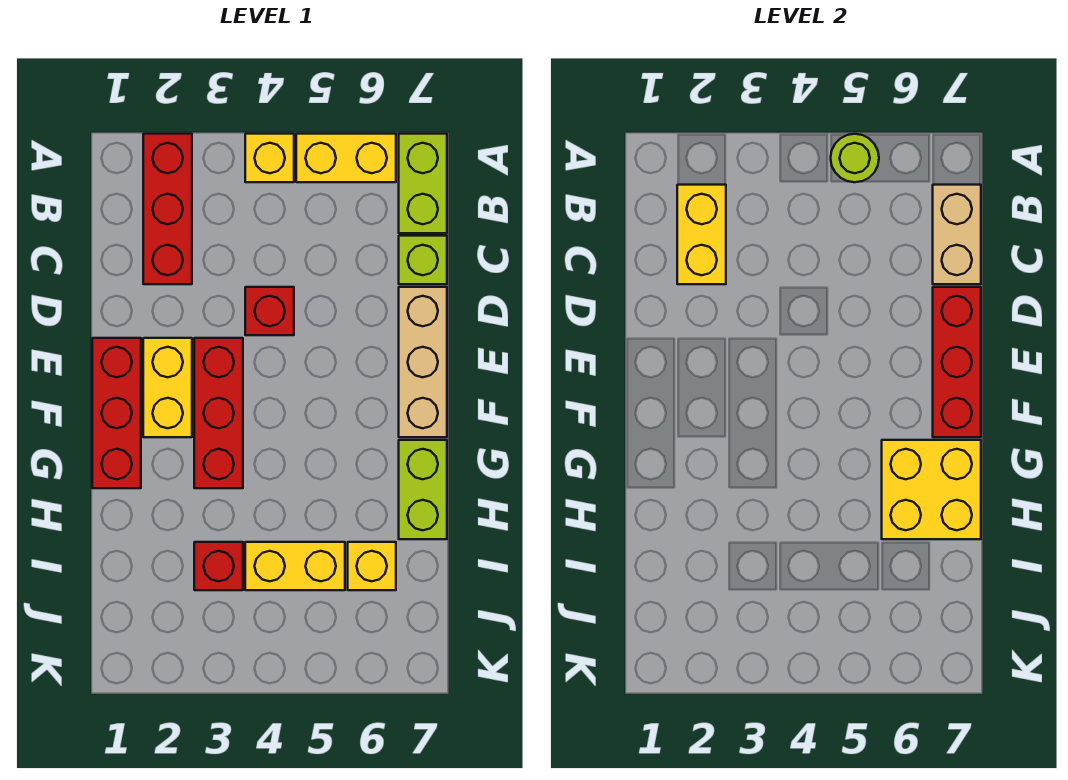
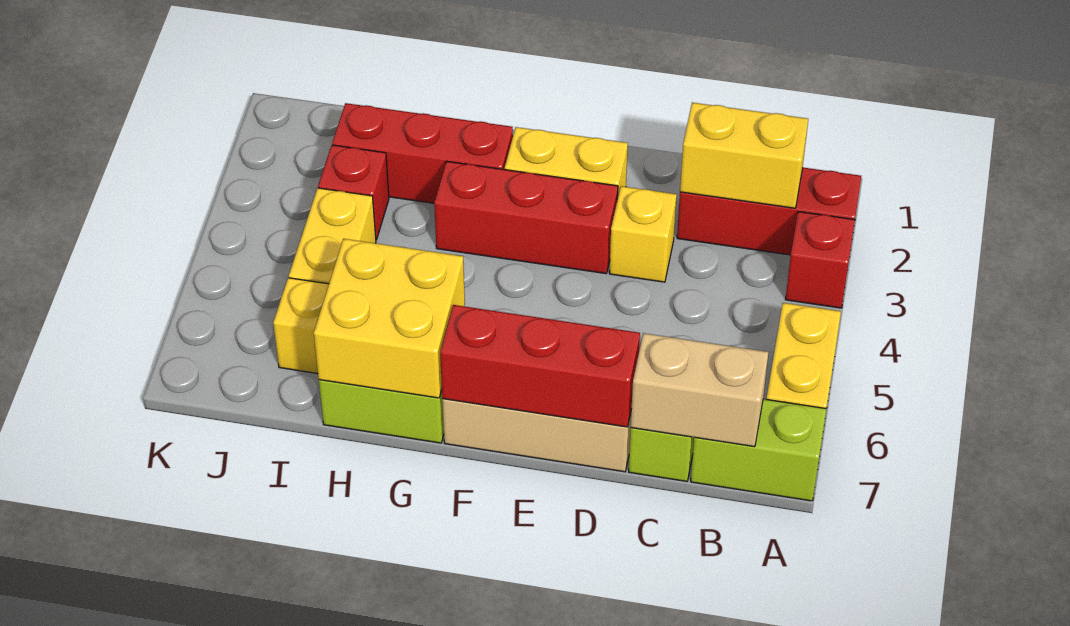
yellow 1x1 brick [245,134,294,182] -> yellow 1x1 brick moved to [609,186,677,282]
lime 1x1 round brick [831,134,879,182] -> none
red 1x1 brick [245,287,294,335] -> red 1x1 brick moved to [785,212,855,308]
red 1x3 brick [92,338,141,488] -> red 1x3 brick moved to [332,103,513,203]

